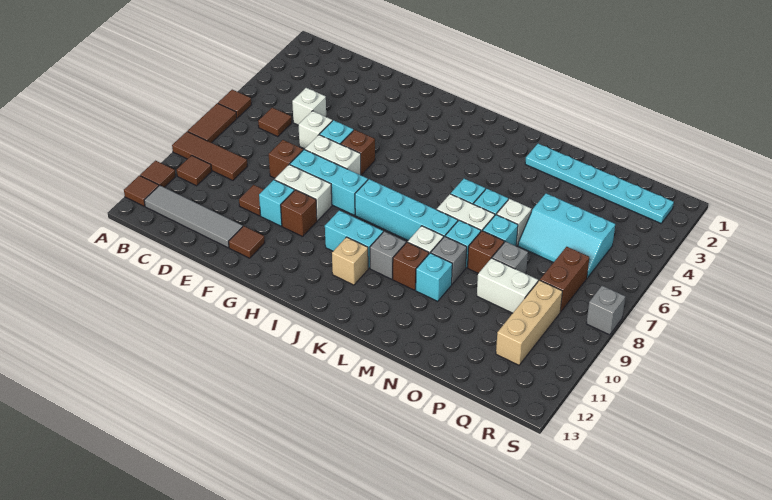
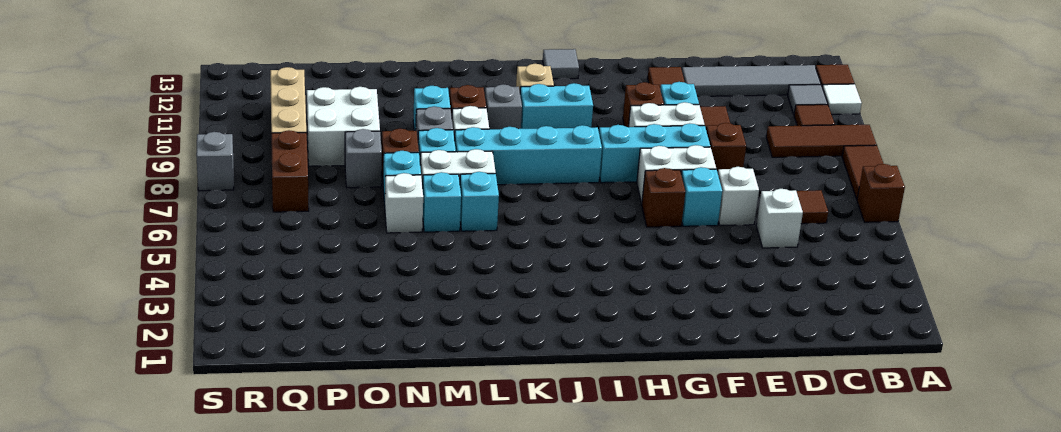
brown 1x1 tile [218,90,251,118] -> brown 1x1 brick [857,164,905,222]
brown 1x1 tile [140,161,176,187] -> white 1x1 tile [822,84,862,114]
none -> grey 1x1 tile [788,85,828,114]
none -> grey 1x1 tile [543,49,579,79]
cyan 1x6 plate [525,144,674,223] -> none
cyan 2x3 slope [518,193,615,278] -> none
white 1x2 brick [477,258,538,313] -> white 2x2 brick [307,87,380,166]

